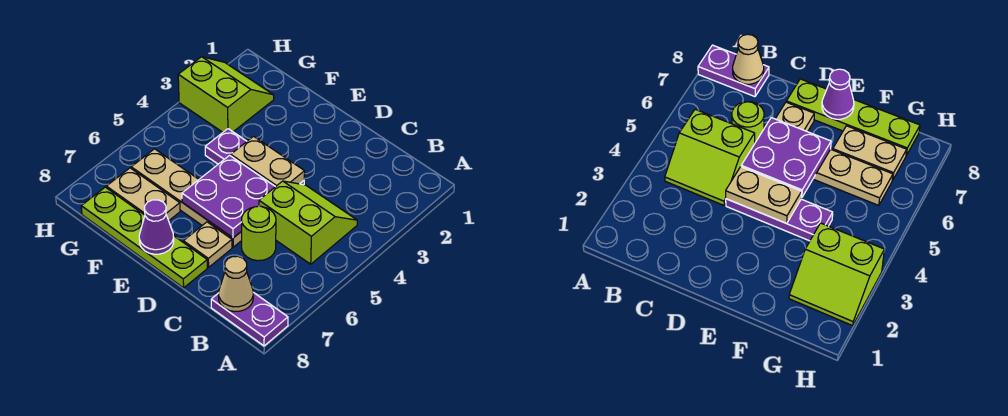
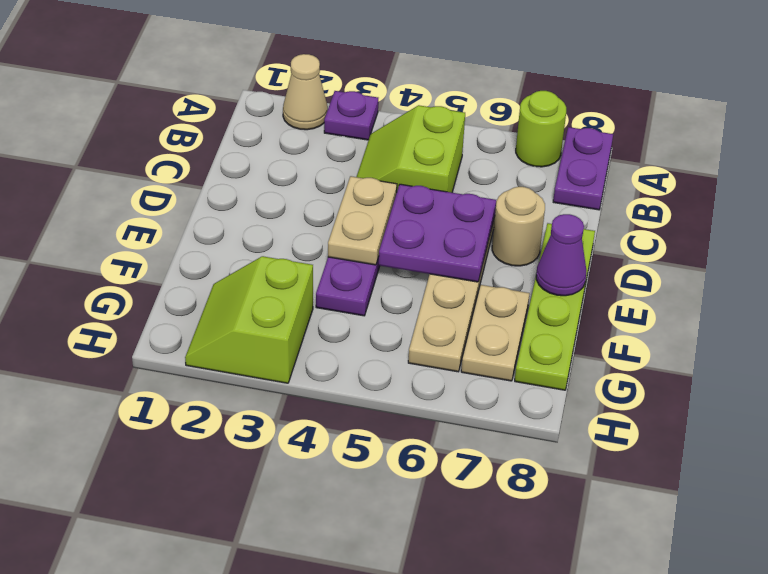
none -> purple 1x1 plate [324,91,378,140]
tan 1x1 cone [219,256,253,312] -> tan 1x1 cone moved to [283,54,328,130]
lime 1x1 round brick [241,206,276,261] -> lime 1x1 round brick moved to [516,91,566,167]
tan 1x1 plate [183,222,232,267] -> tan 1x1 round brick [492,187,545,266]

